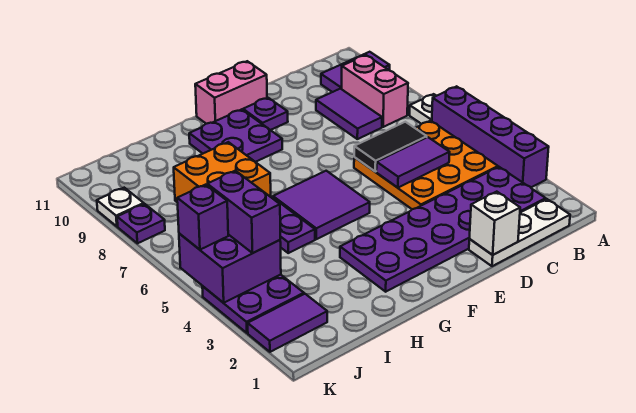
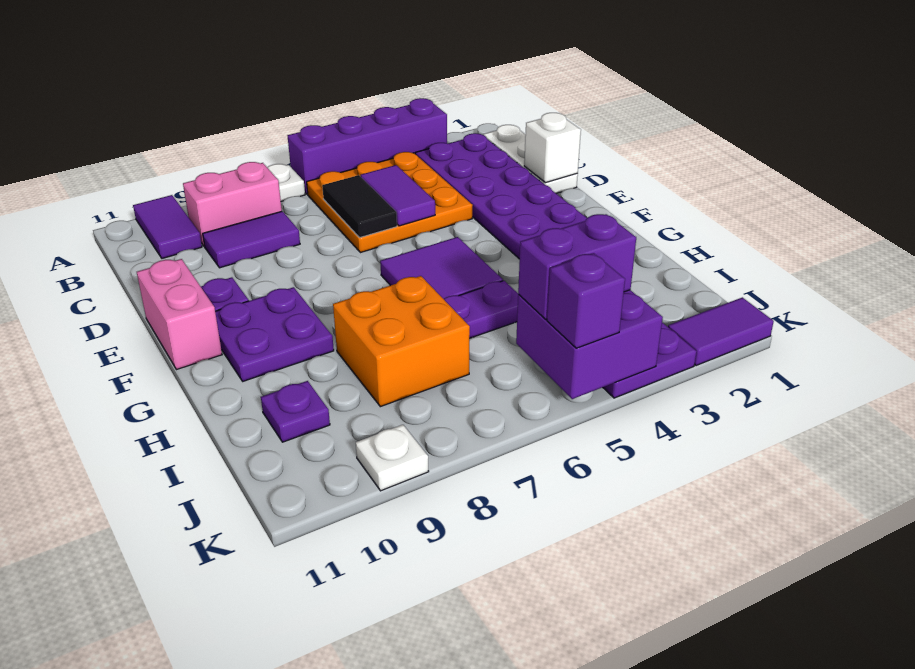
purple 1x2 tile [248,294,327,352] -> purple 1x2 tile turned to [668,297,774,366]
purple 1x1 plate [117,204,165,243] -> purple 1x1 plate moved to [261,381,330,442]

